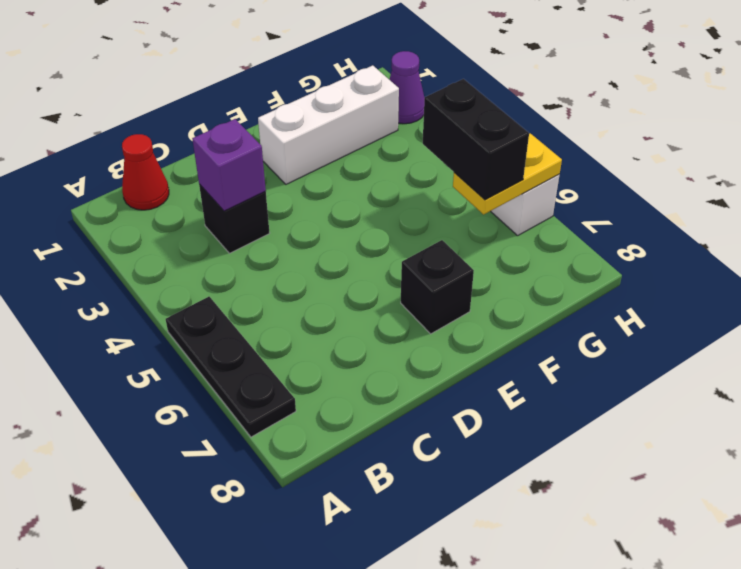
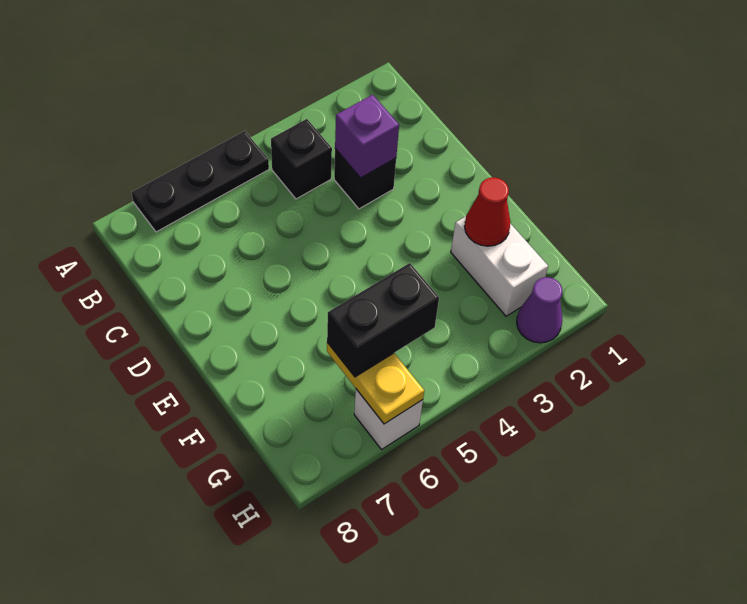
red 1x1 cone [122,134,169,210] -> red 1x1 cone moved to [465,177,511,246]
white 1x3 brick [258,65,399,184] -> white 1x2 brick [451,216,548,316]
black 1x1 brick [401,240,474,334] -> black 1x1 brick moved to [271,119,332,199]

